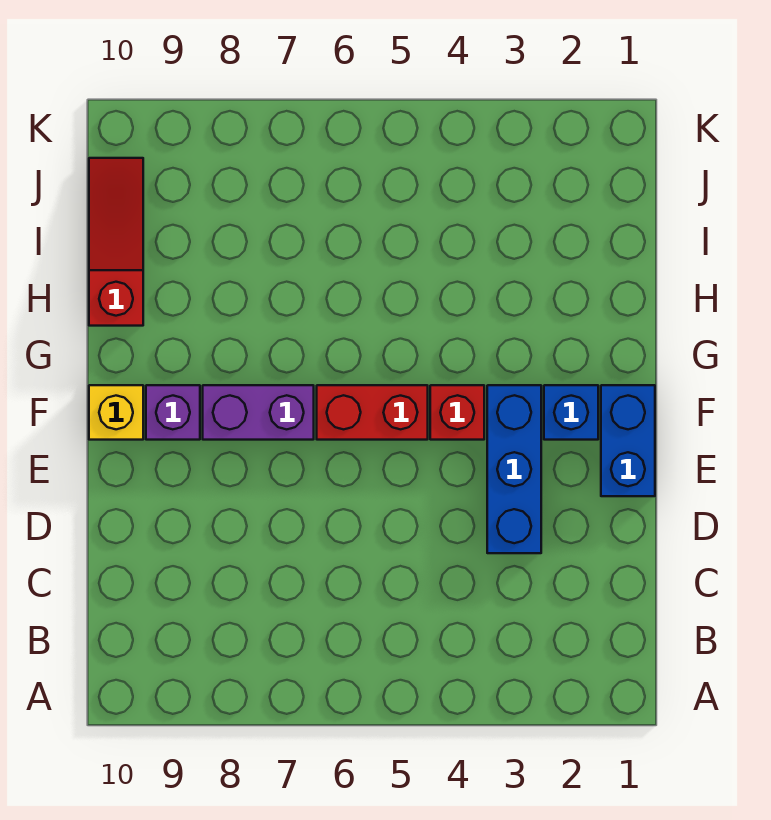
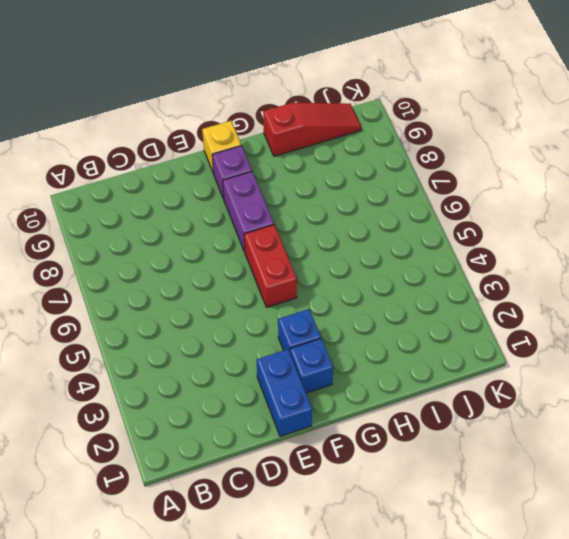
blue 1x3 brick [487,385,541,553] -> blue 1x1 brick [278,309,321,352]
blue 1x2 brick [601,385,655,496] -> blue 1x2 brick turned to [257,349,312,436]
red 1x1 brick [430,385,484,440] -> none

